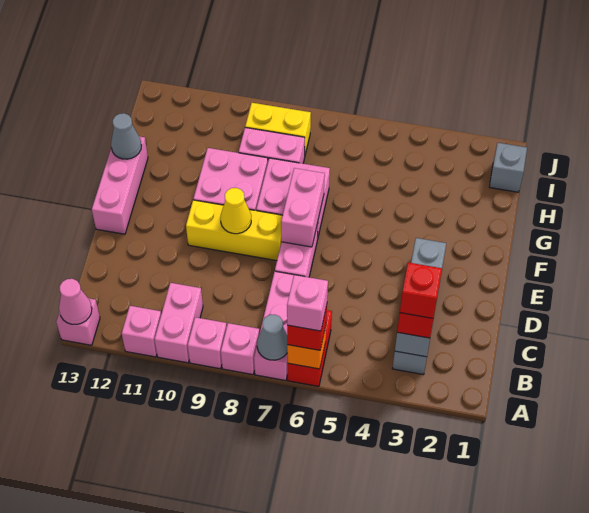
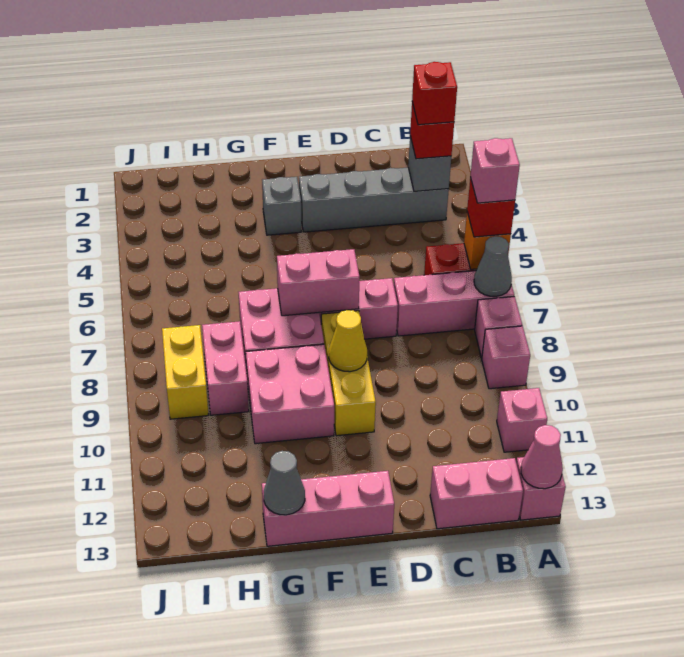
pink 1x2 brick [155,283,203,363] -> pink 1x2 brick moved to [430,458,523,529]
grey 1x1 brick [489,143,527,192] -> grey 1x1 brick moved to [262,177,301,235]

